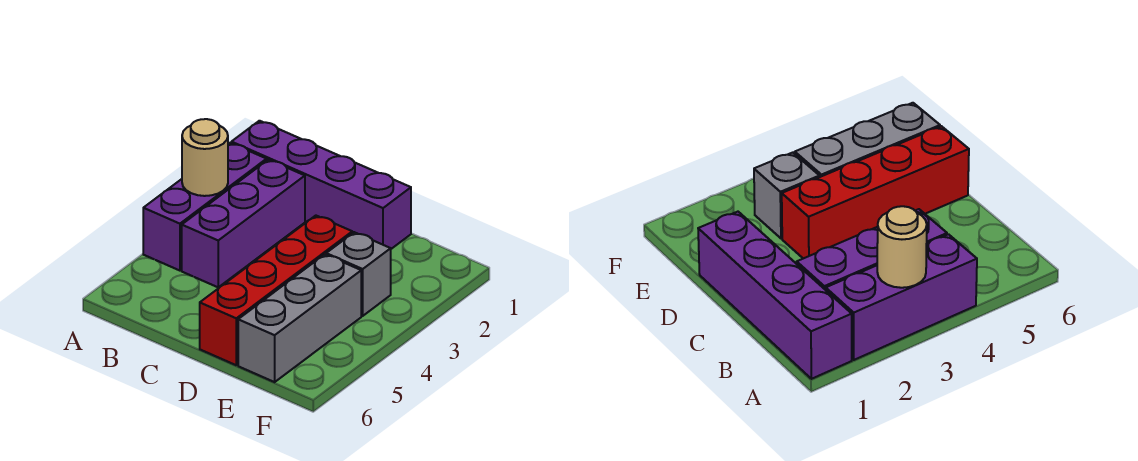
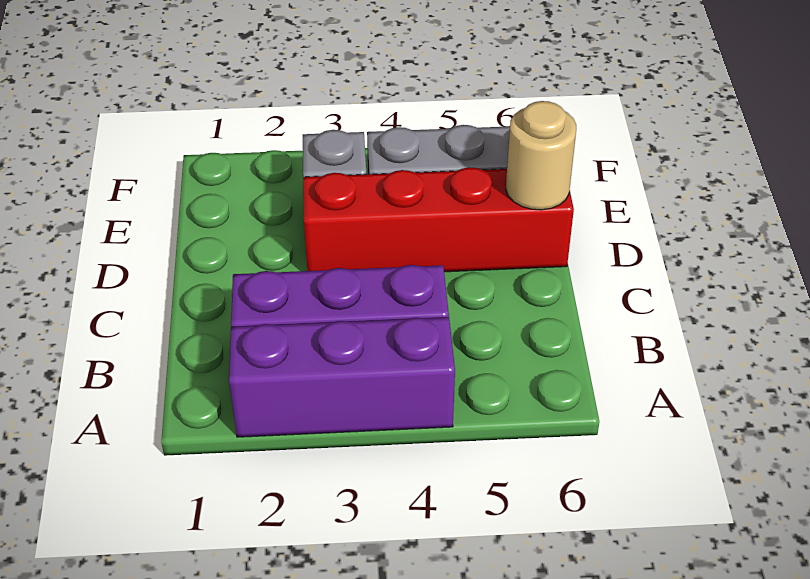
purple 1x4 brick [231,121,411,249] -> none
tan 1x1 round brick [182,119,228,196] -> tan 1x1 round brick moved to [506,101,576,210]

